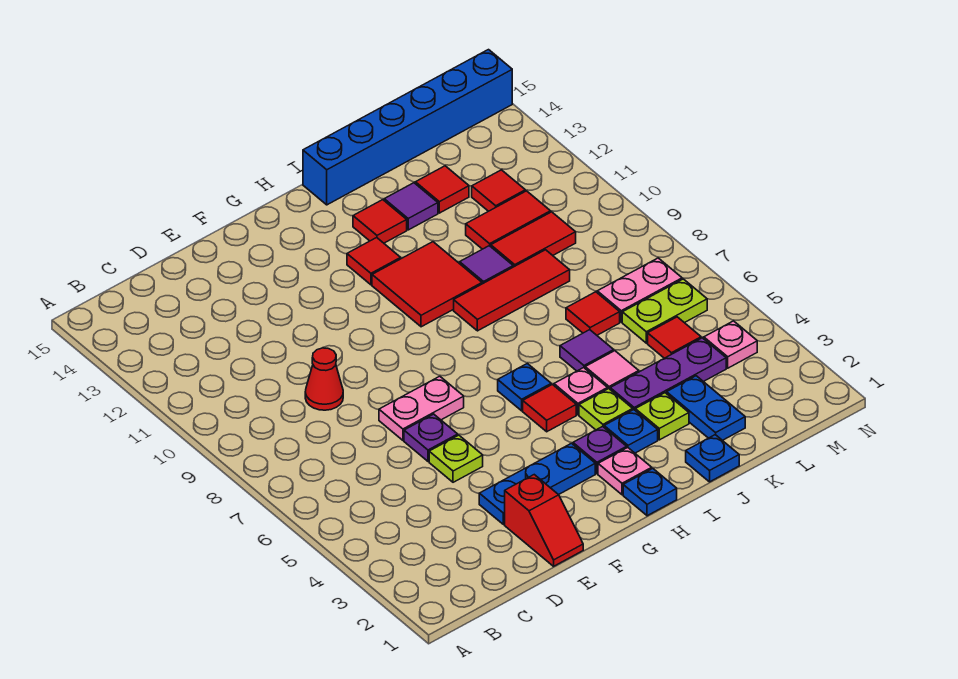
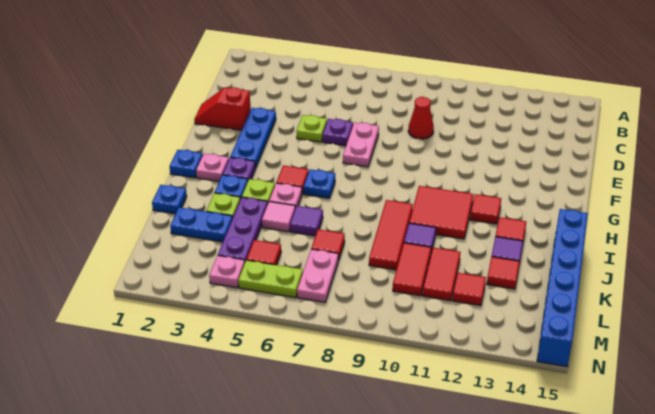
lime 1x2 plate [622,279,707,343] -> lime 1x2 plate turned to [238,260,303,298]

